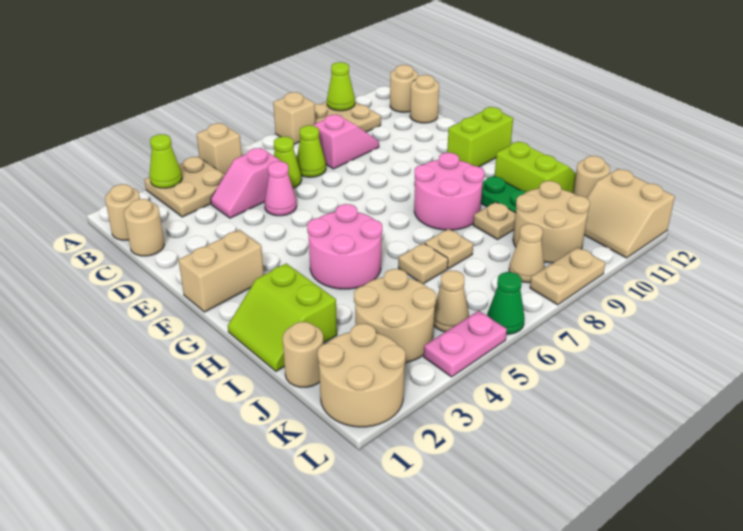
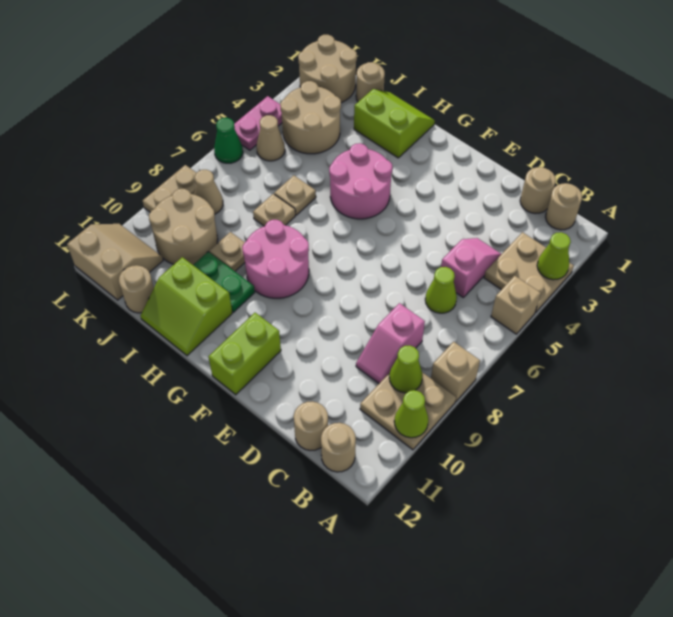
lime 1x1 cone [297,125,326,177] -> lime 1x1 cone moved to [389,345,423,393]
pink 1x1 cone [264,161,297,216] -> none
tan 1x2 brick [179,230,264,312] -> none

